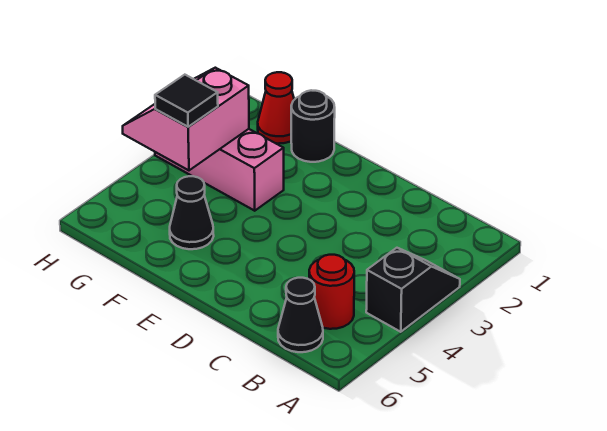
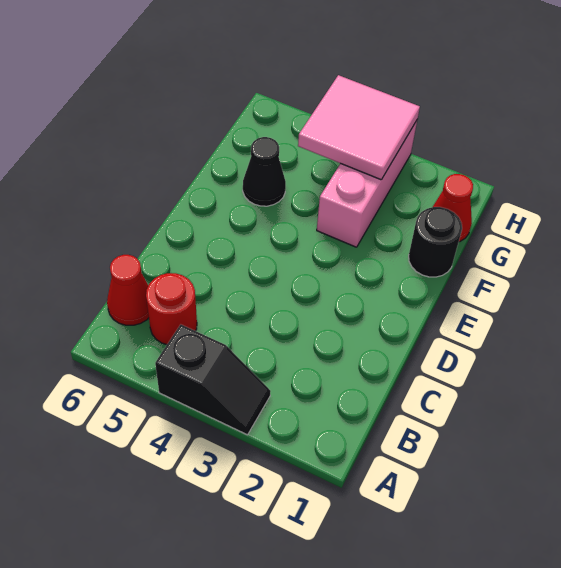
black 1x1 cone [278,278,323,352] -> red 1x1 cone [107,255,149,325]
pink 2x2 slope [123,68,249,170] -> pink 2x2 tile [298,75,420,180]
black 1x1 tile [155,75,218,127] -> none

